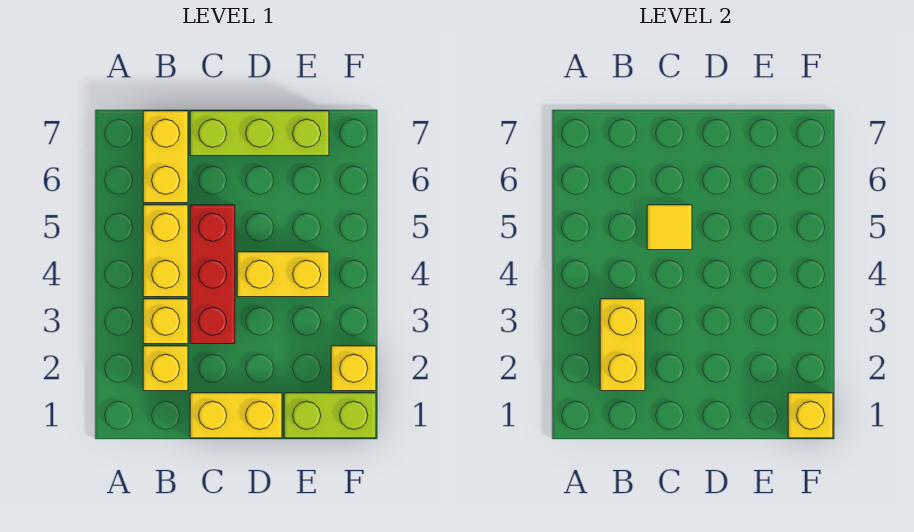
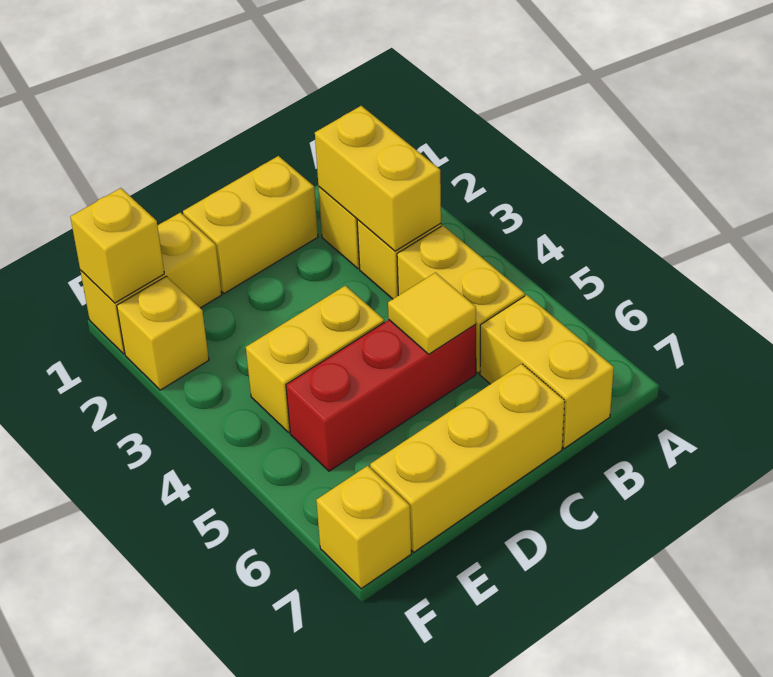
red 1x3 brick [190,205,235,344] -> red 1x3 brick turned to [286,320,476,471]
lime 1x3 brick [190,111,329,156] -> yellow 1x3 brick [370,364,565,552]
lime 1x2 brick [284,393,376,438] -> yellow 1x2 brick [80,212,222,354]
none -> yellow 1x1 brick [316,466,411,589]

